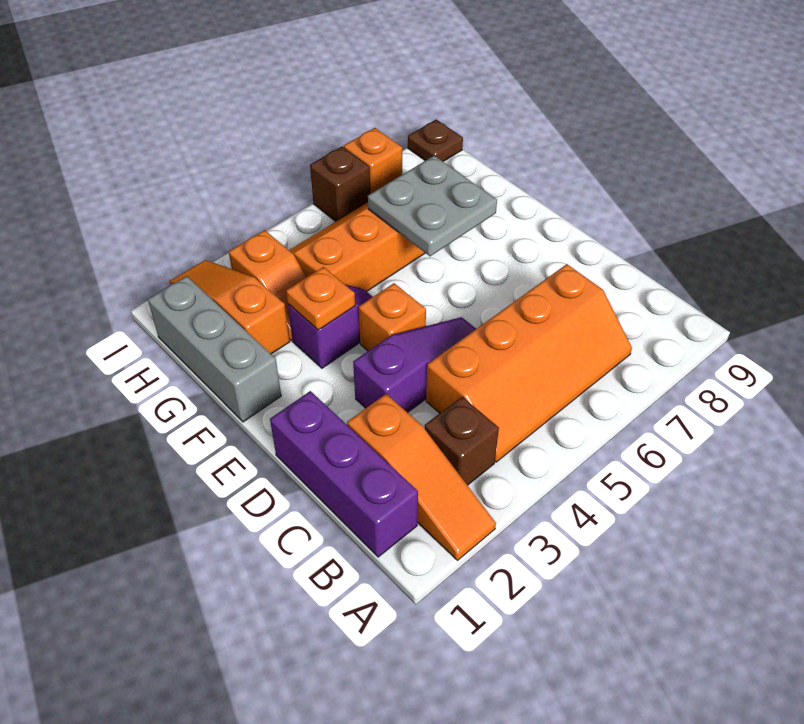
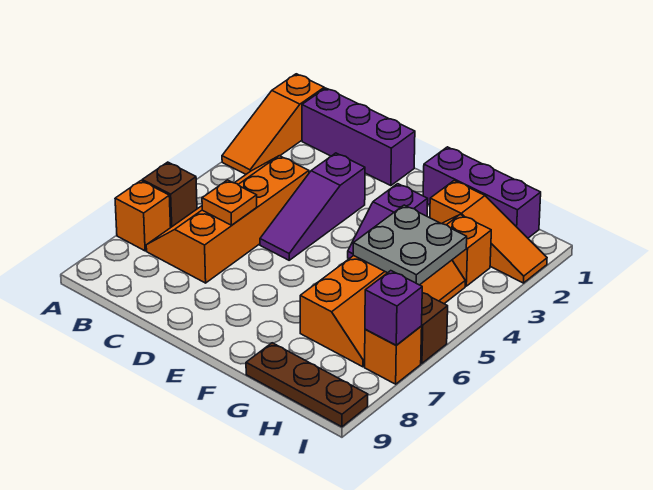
orange 1x3 slope [347,394,496,560] -> orange 1x3 slope turned to [222,74,324,174]
brown 1x1 brick [425,397,499,485] -> brown 1x1 brick moved to [142,162,197,227]
orange 1x1 brick [359,283,426,351] -> orange 1x1 brick moved to [115,181,171,251]
grey 1x3 brick [148,276,281,422] -> purple 1x3 brick [423,147,541,238]
orange 1x1 plate [286,267,355,330] -> orange 1x1 plate moved to [202,180,257,225]
grey 2x2 plate [368,156,497,256] -> grey 2x2 plate moved to [353,205,467,285]
none -> purple 1x1 brick [365,271,422,345]
brown 1x1 plate [408,120,463,162] -> brown 1x3 plate [246,343,368,427]

